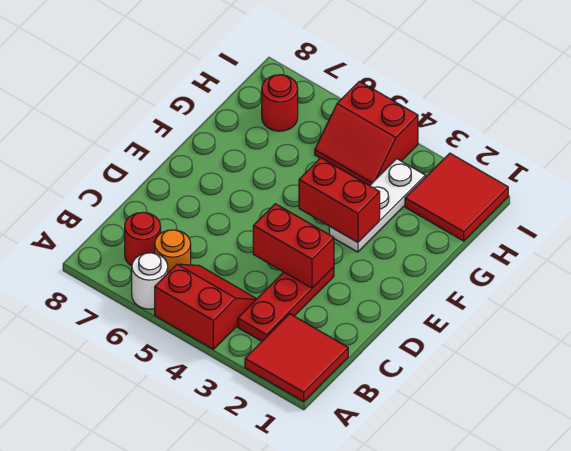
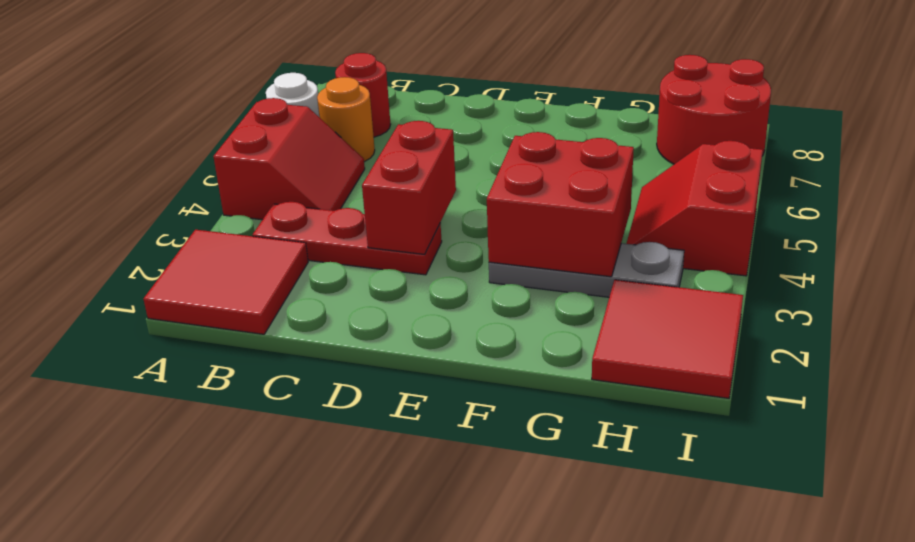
white 1x3 plate [329,159,425,252] -> grey 1x3 plate [489,242,684,297]
red 1x2 brick [299,158,380,242] -> red 2x2 brick [487,132,634,277]
red 1x1 round brick [262,75,298,131] -> red 2x2 round brick [657,55,771,164]

